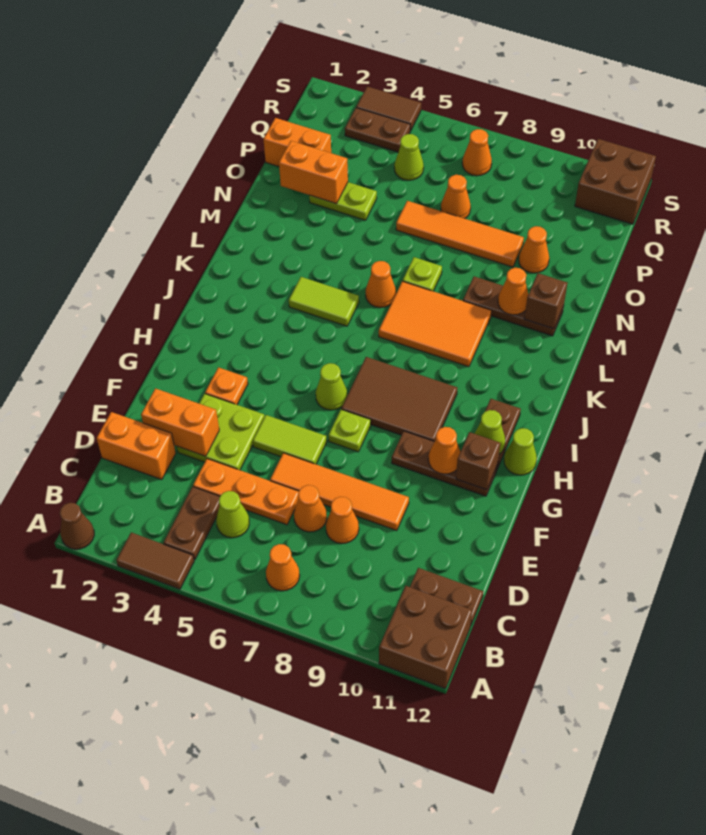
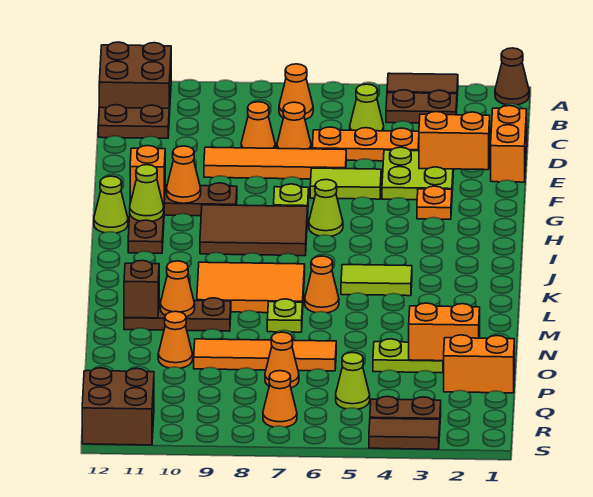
brown 1x2 plate [164,487,220,560] -> brown 1x2 plate turned to [386,90,457,123]
orange 1x2 brick [97,412,176,480] -> orange 1x2 brick turned to [491,106,527,182]
brown 1x1 brick [456,432,500,490] -> orange 1x1 brick [130,146,165,203]

